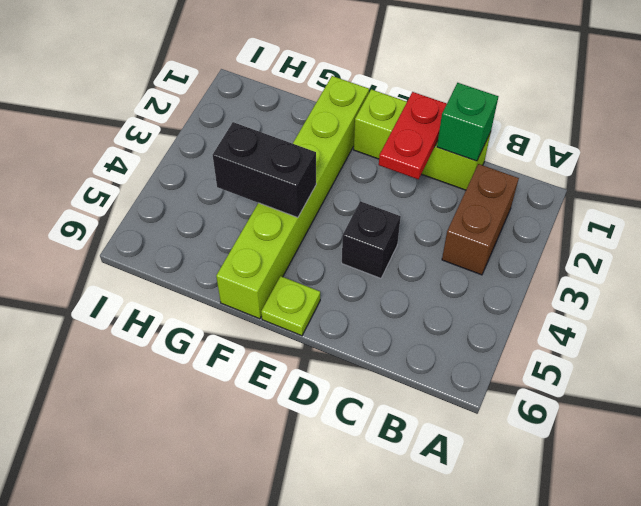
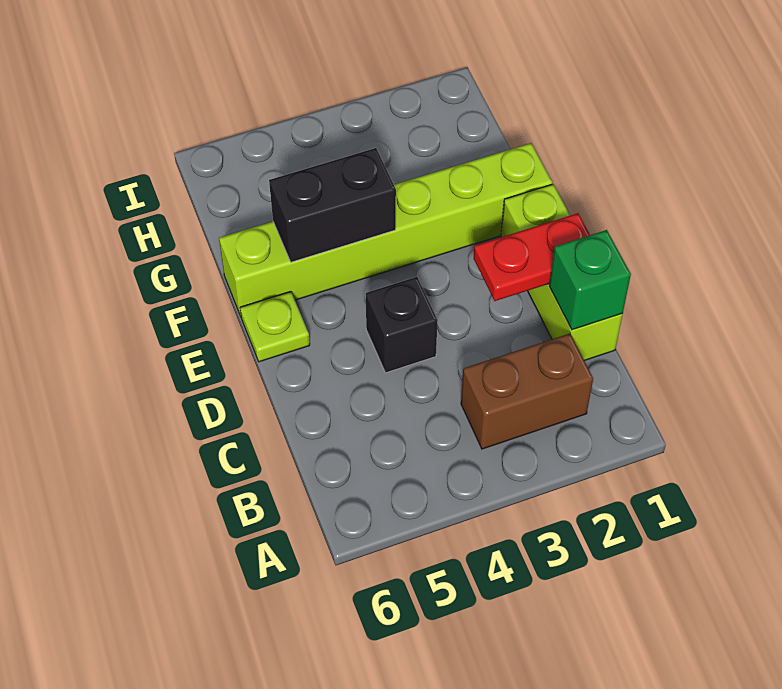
black 1x2 brick [213,122,316,218] -> black 1x2 brick turned to [269,148,396,262]

